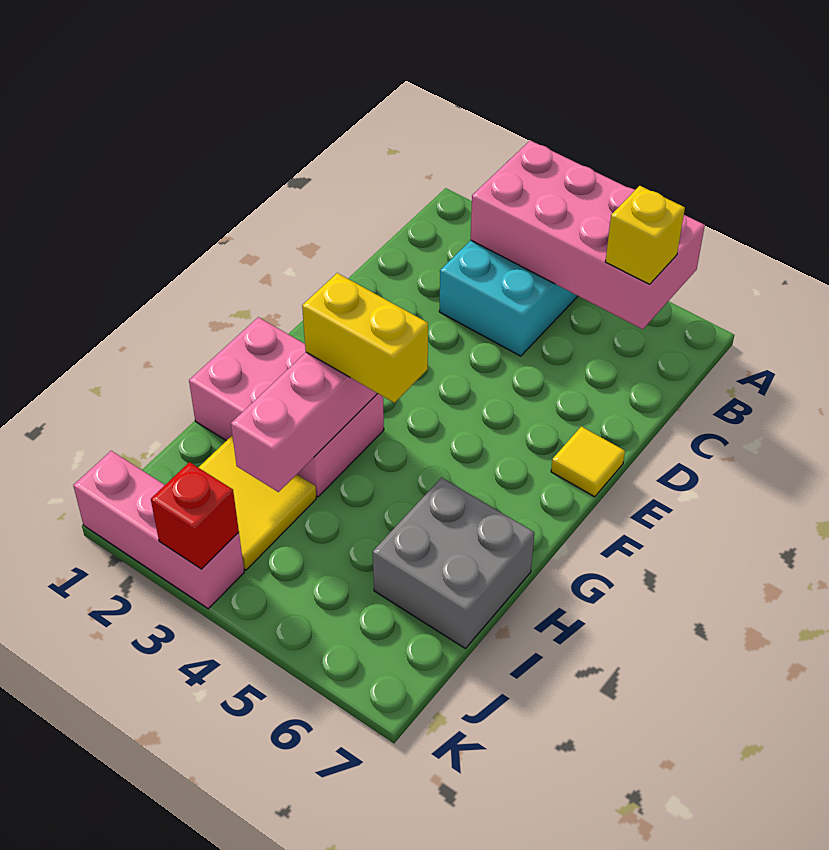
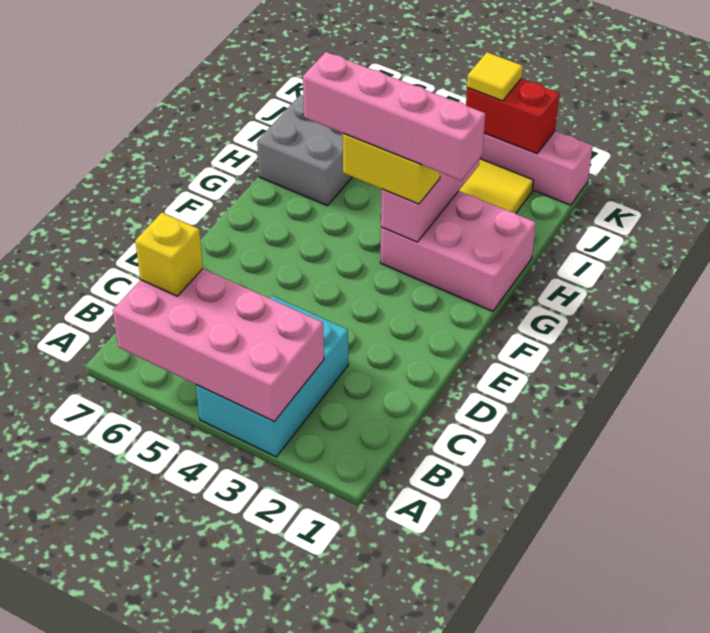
yellow 1x1 tile [551,426,625,497] -> yellow 1x1 tile moved to [467,52,523,101]
none -> pink 1x4 brick [303,52,485,180]
red 1x1 brick [151,462,239,569] -> red 1x2 brick [466,79,559,154]

